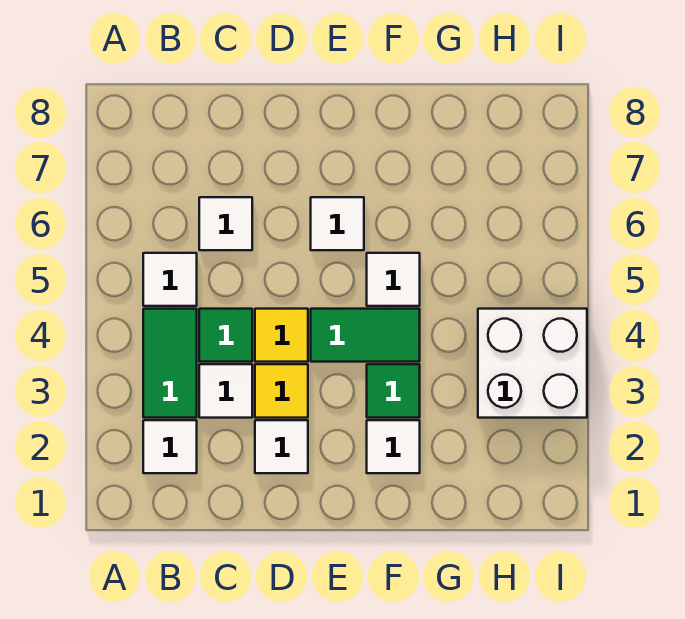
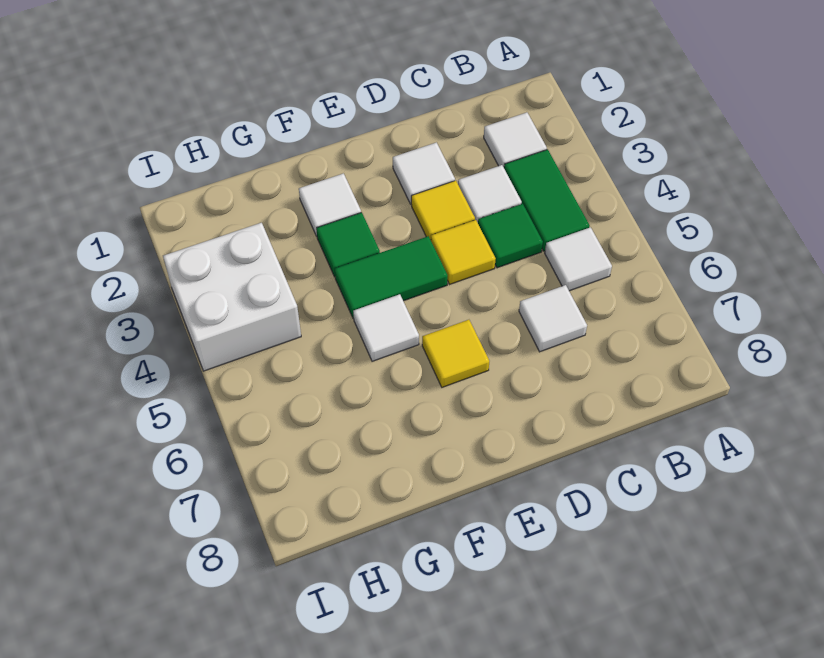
white 1x1 tile [311,197,364,250] -> yellow 1x1 tile [422,320,489,387]

